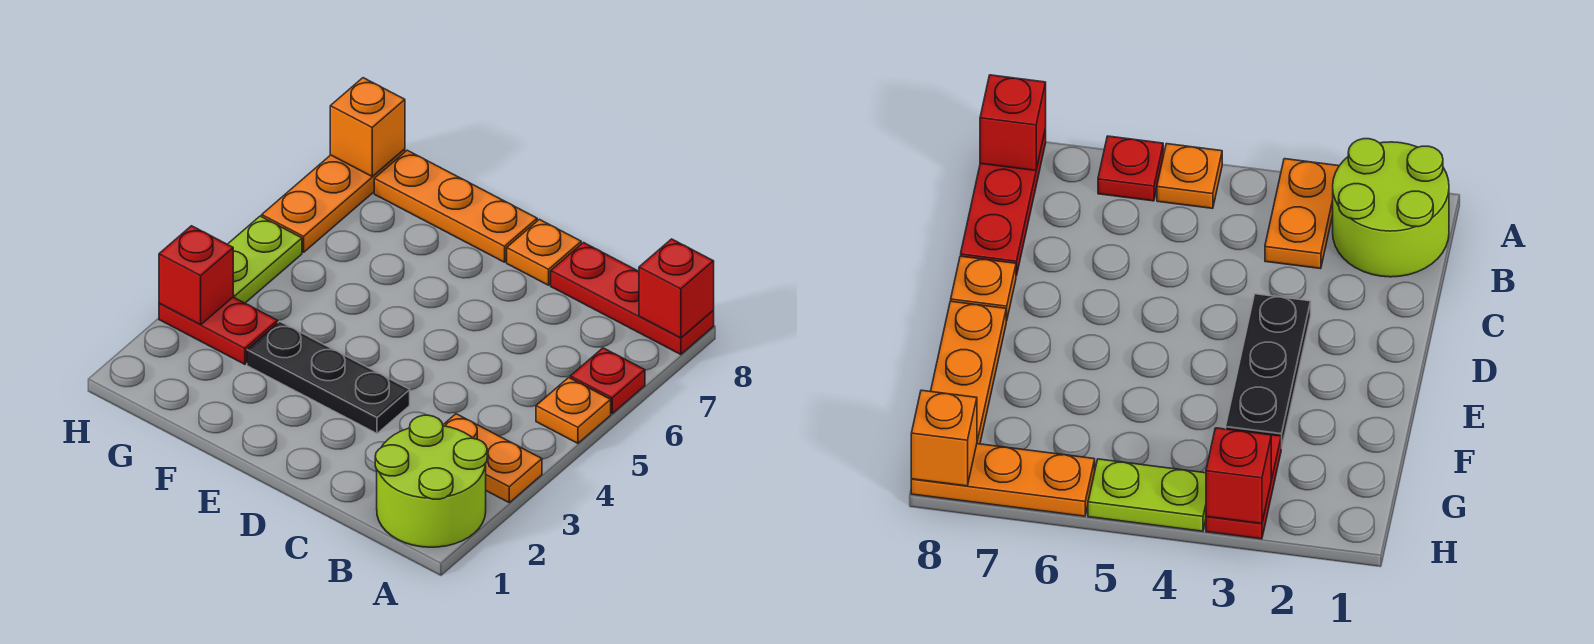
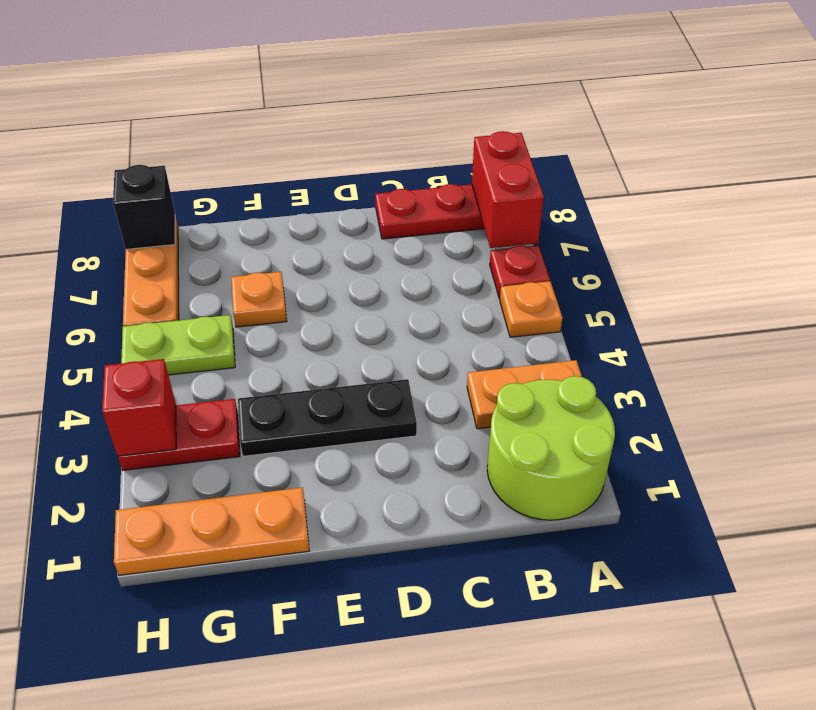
red 1x1 brick [639,239,714,338] -> red 1x2 brick [472,131,544,248]
orange 1x1 plate [507,219,581,285] -> orange 1x1 plate moved to [231,272,287,327]
orange 1x3 plate [374,150,537,262] -> orange 1x3 plate moved to [114,488,309,575]
lime 1x2 plate [228,216,302,303] -> lime 1x2 plate turned to [121,315,235,375]
orange 1x1 brick [330,78,405,177] -> black 1x1 brick [113,165,175,249]

